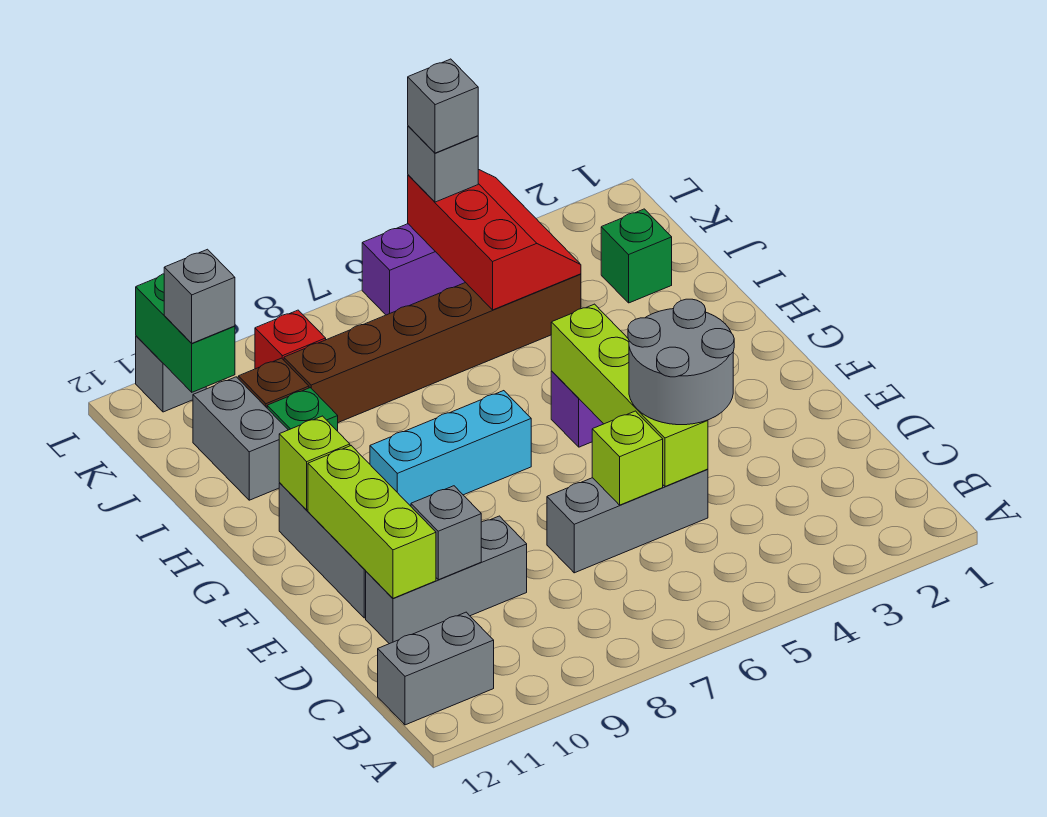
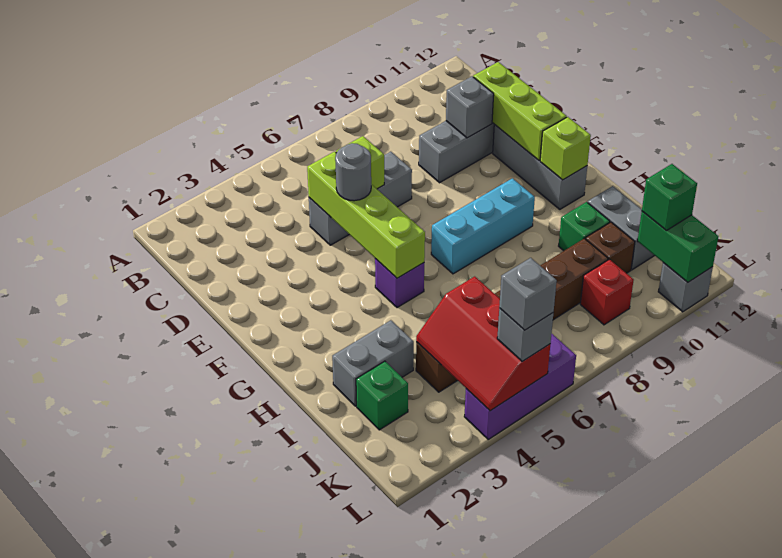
grey 1x2 brick [378,612,494,725] -> grey 1x2 brick moved to [332,320,414,406]
grey 2x2 round brick [628,299,734,425] -> grey 1x1 round brick [335,143,371,201]
grey 1x1 brick [164,249,235,343] -> green 1x1 brick [642,164,697,231]

